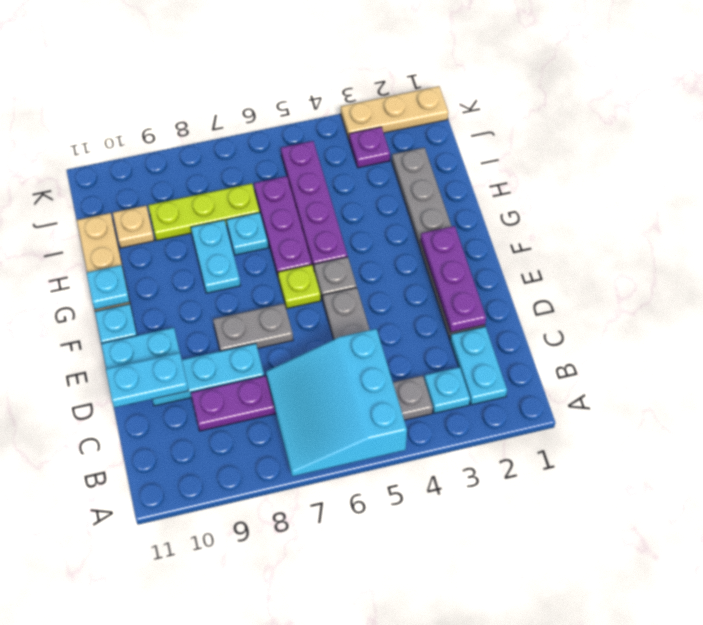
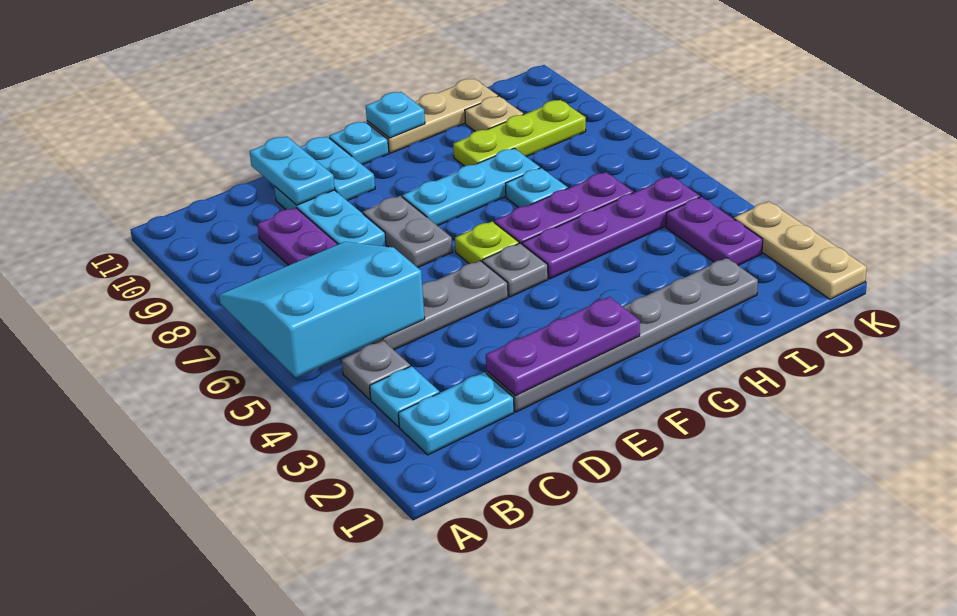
cyan 1x2 plate [191,220,240,293] -> cyan 1x3 plate [402,148,540,226]
lime 1x3 plate [148,184,260,241] -> lime 1x3 plate turned to [453,100,586,166]
purple 1x1 plate [349,127,390,168] -> purple 1x2 plate [666,197,763,265]

